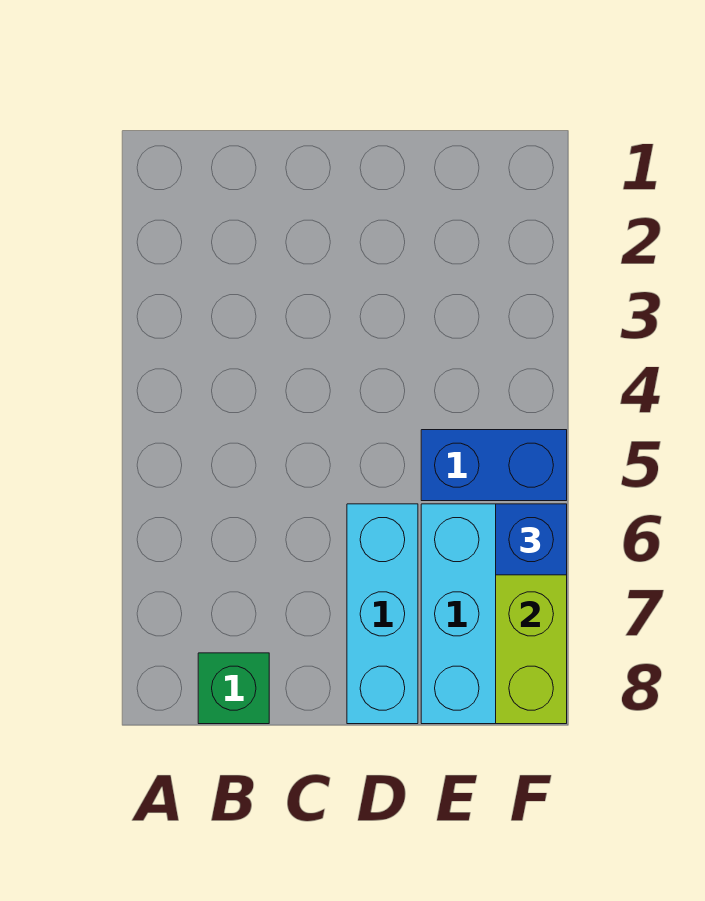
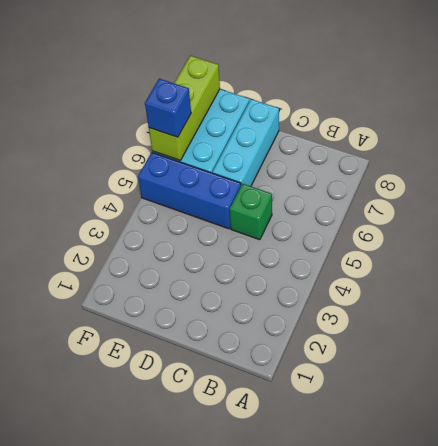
green 1x1 brick [198,653,269,724] -> green 1x1 brick moved to [230,184,272,240]
blue 1x2 brick [421,430,567,501] -> blue 1x3 brick [138,153,241,229]

